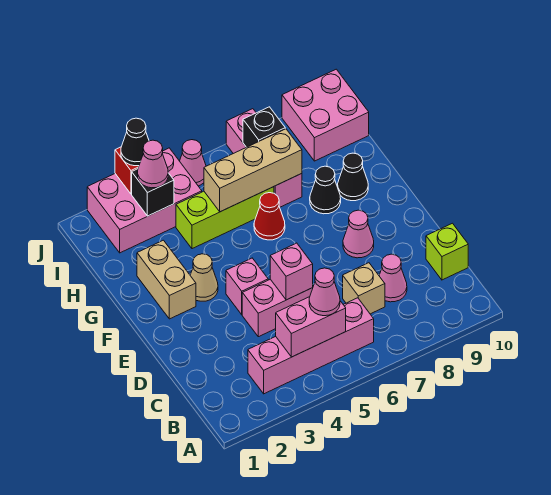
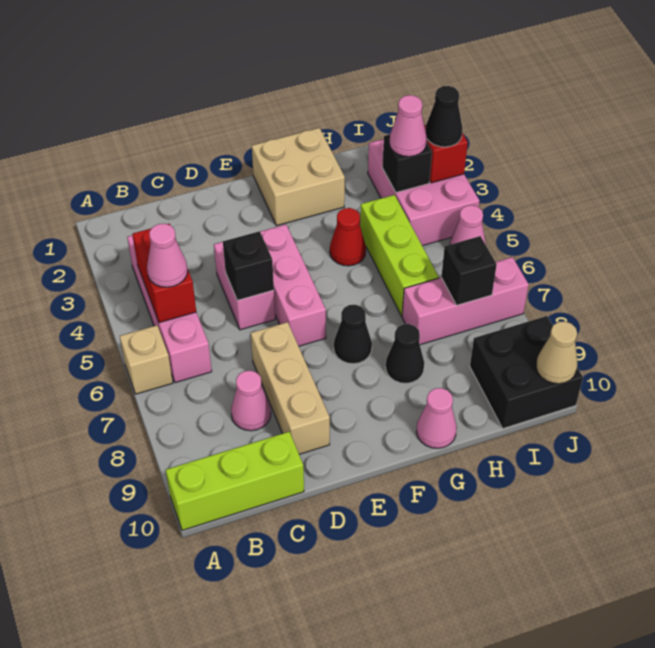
pink 1x2 brick [276,297,346,357] -> red 1x2 brick [132,224,196,323]
tan 1x1 brick [343,263,385,314] -> tan 1x1 brick moved to [120,325,173,394]
lime 1x1 brick [426,223,468,280] -> lime 1x3 brick [166,432,304,530]
pink 1x1 brick [270,243,313,300] -> black 1x1 brick [223,231,274,300]
pink 1x1 brick [226,258,268,315] -> pink 1x3 brick [260,225,326,346]
pink 1x1 cone [343,210,374,258] -> pink 1x1 cone moved to [416,388,457,448]
tan 1x2 brick [137,240,196,319] -> tan 2x2 brick [252,128,345,226]
tan 1x1 cone [190,254,218,301] -> tan 1x1 cone moved to [536,321,577,384]
red 1x1 cone [254,193,285,240] -> red 1x1 cone moved to [330,208,366,266]
black 1x1 cone [338,153,368,201] -> black 1x1 cone moved to [334,305,372,364]
tan 1x3 brick [204,129,302,212] -> tan 1x3 brick moved to [251,322,330,454]
pink 2x2 brick [282,69,369,161] -> black 2x2 brick [470,316,583,429]

